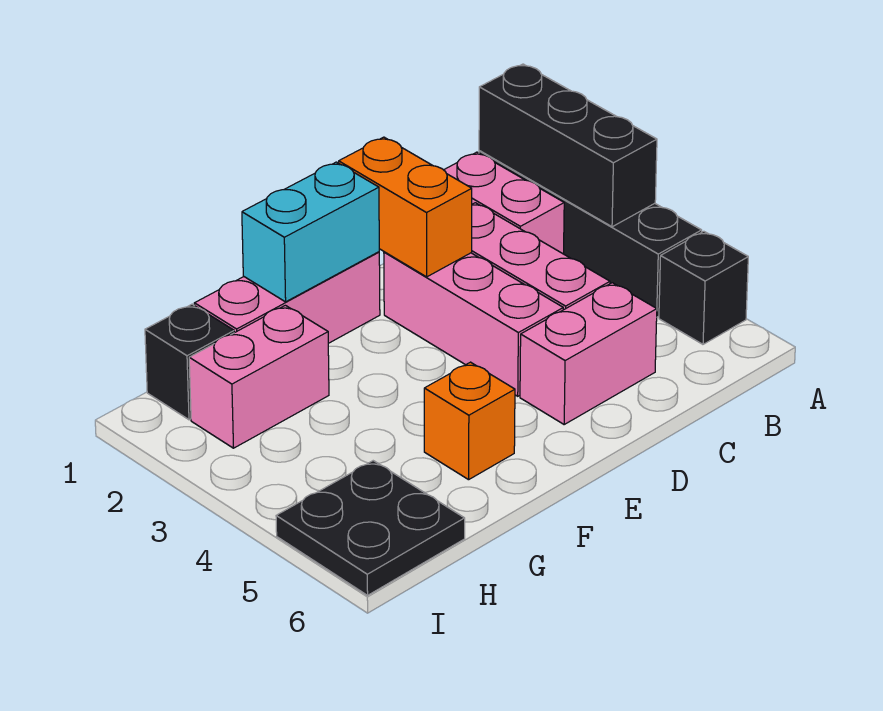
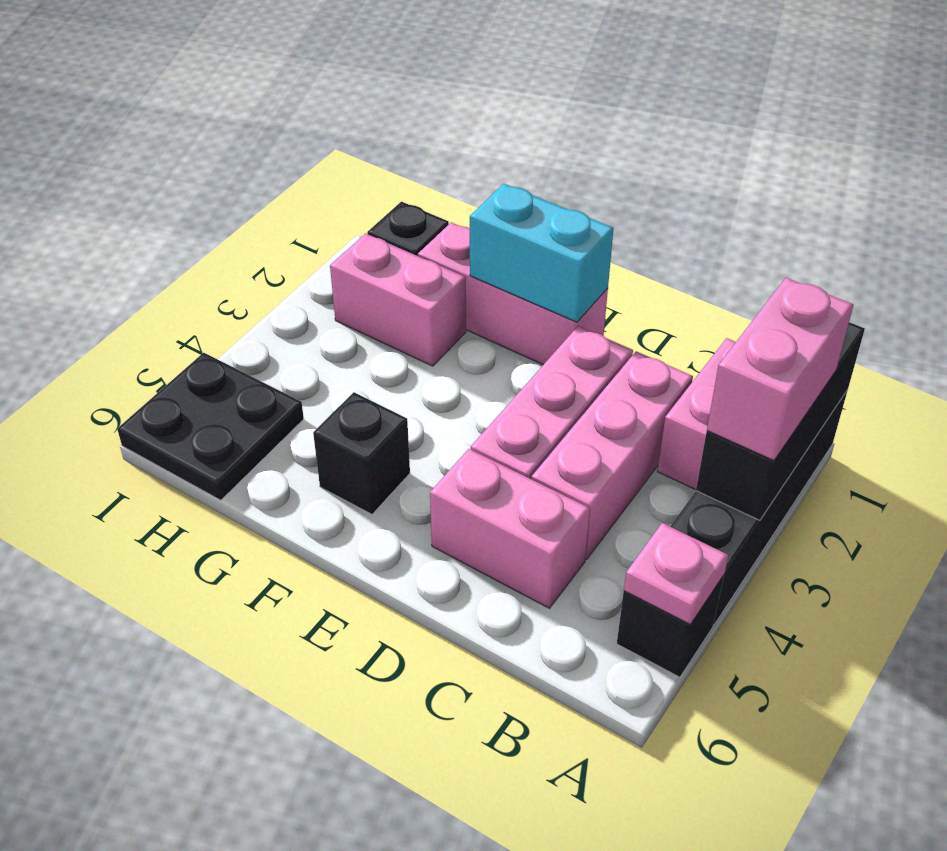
none -> pink 1x2 brick [707,278,853,461]
none -> pink 1x1 plate [624,523,728,624]
orange 1x2 brick [339,137,472,277] -> none
orange 1x1 brick [424,362,515,480] -> black 1x1 brick [313,392,410,514]

